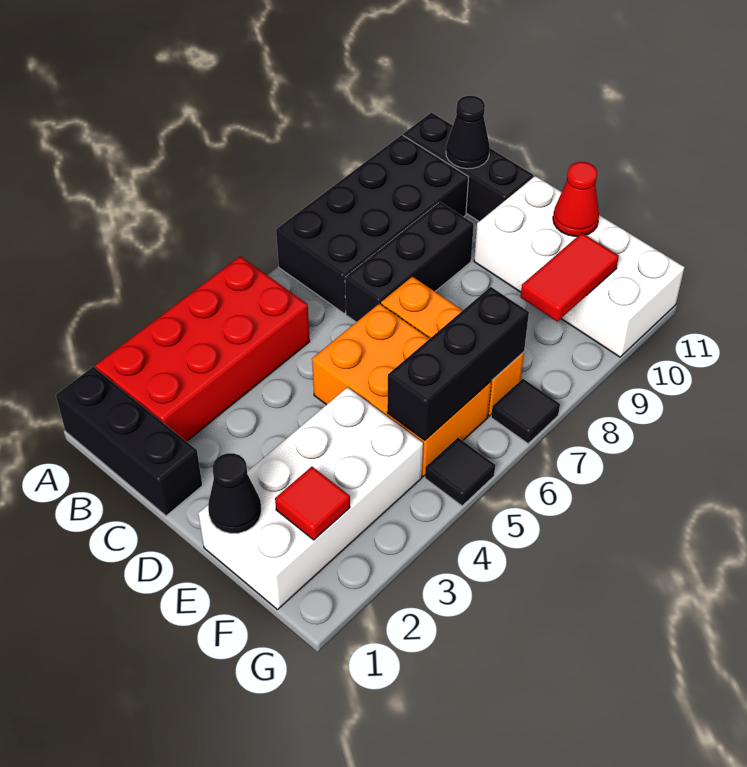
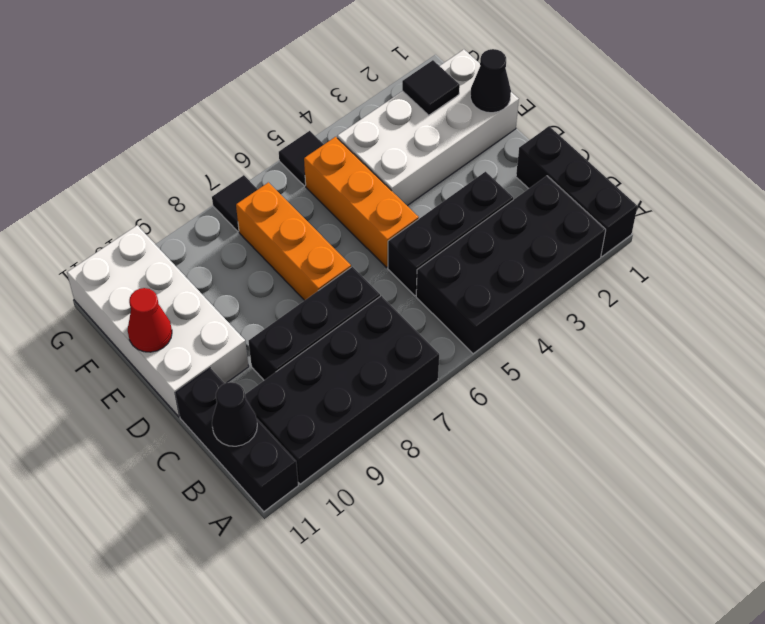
red 2x4 brick [95,256,310,441] -> black 2x4 brick [416,176,606,354]
orange 2x3 brick [312,303,491,477] -> orange 1x3 brick [304,137,419,267]
red 1x1 tile [275,467,350,540] -> black 1x1 tile [402,60,460,115]
black 1x3 brick [387,287,529,440] -> black 1x3 brick moved to [388,172,513,296]
red 1x2 tile [521,233,619,321] -> none

